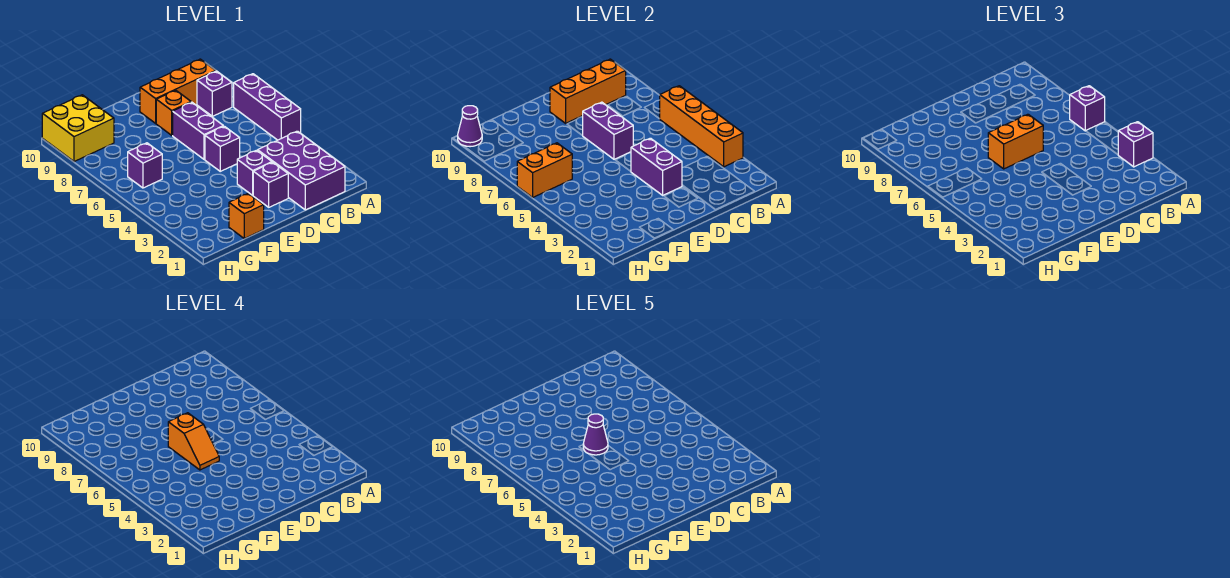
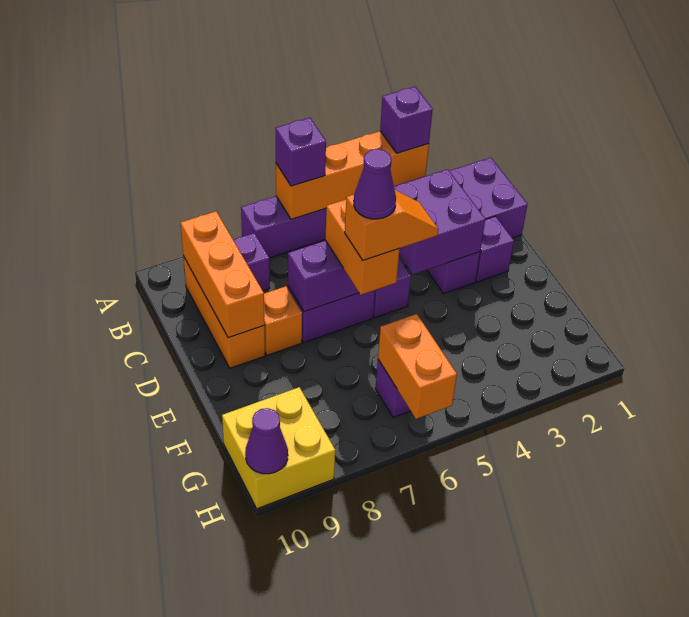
purple 1x2 brick [631,138,682,195] -> purple 2x2 brick [394,169,485,274]
orange 1x1 brick [229,193,264,238] -> none

